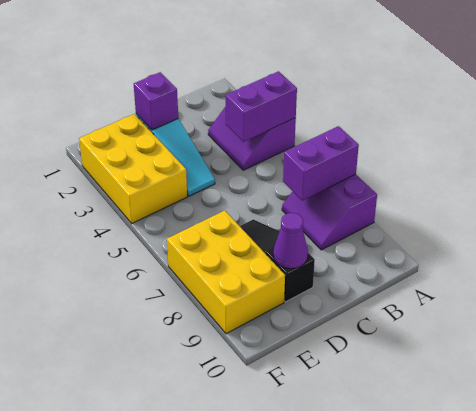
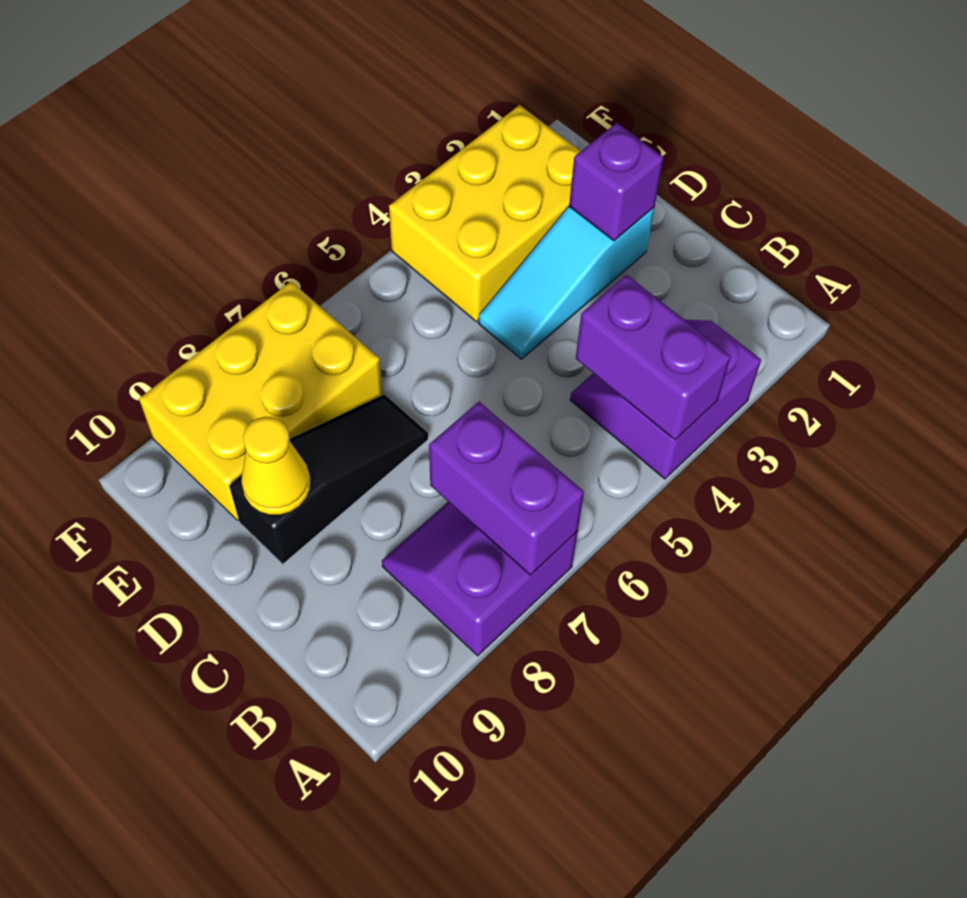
purple 1x1 cone [273,213,308,269] -> yellow 1x1 cone [241,417,311,515]

